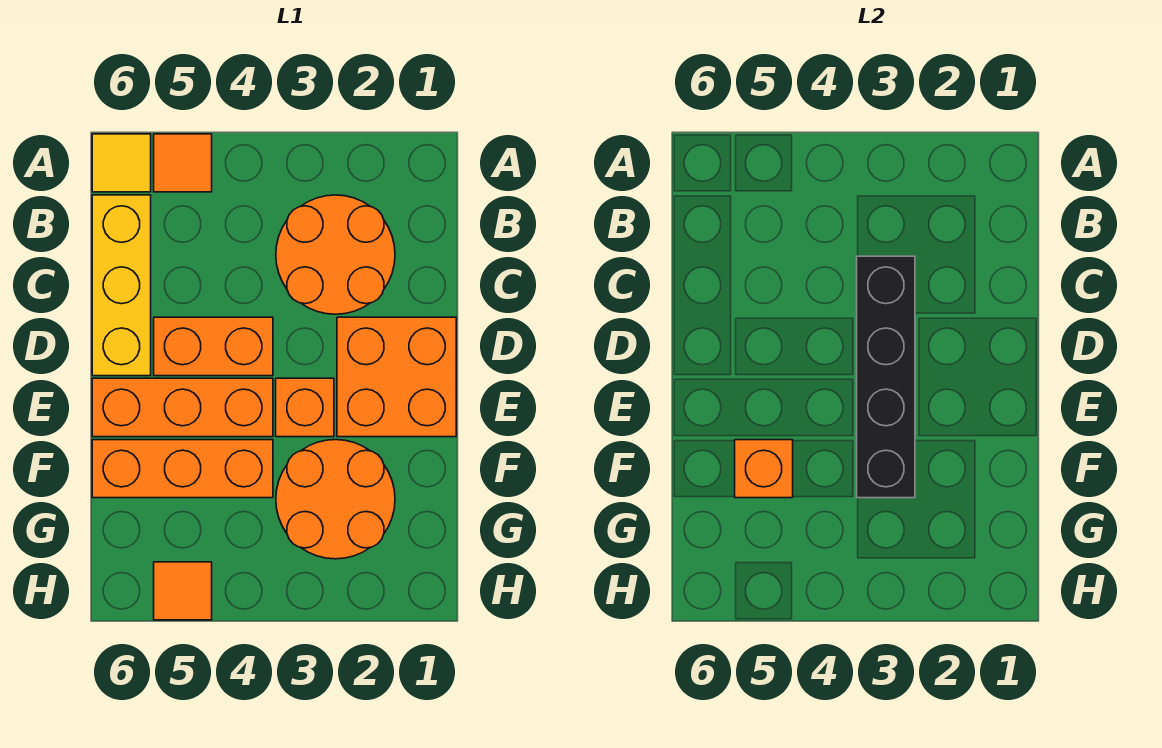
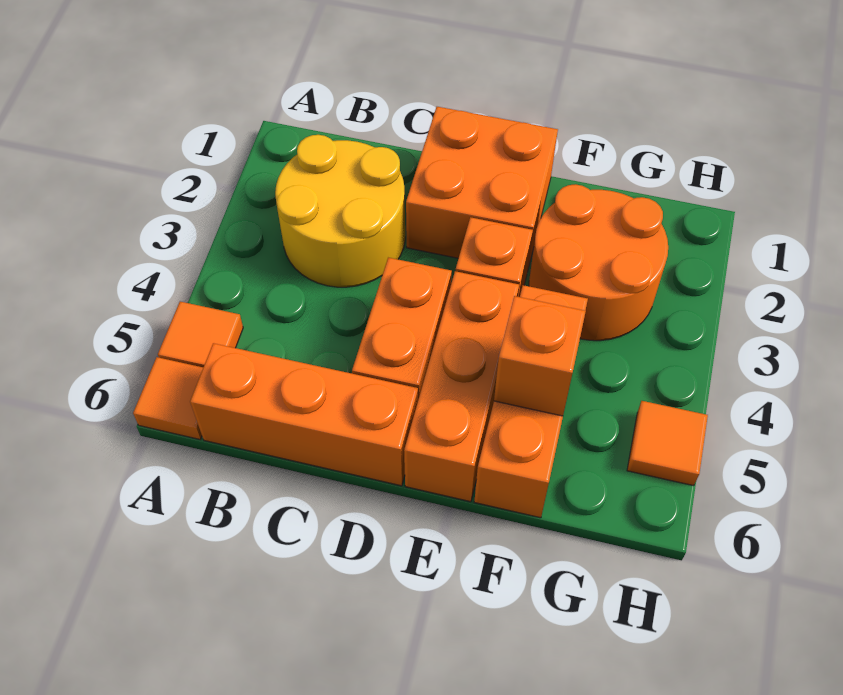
yellow 1x1 tile [92,134,151,192] -> orange 1x1 tile [133,357,203,439]
orange 2x2 round brick [276,195,395,314] -> yellow 2x2 round brick [275,135,405,287]
yellow 1x3 brick [92,195,151,376] -> orange 1x3 brick [190,343,418,486]
black 1x4 brick [857,256,915,498] -> none

